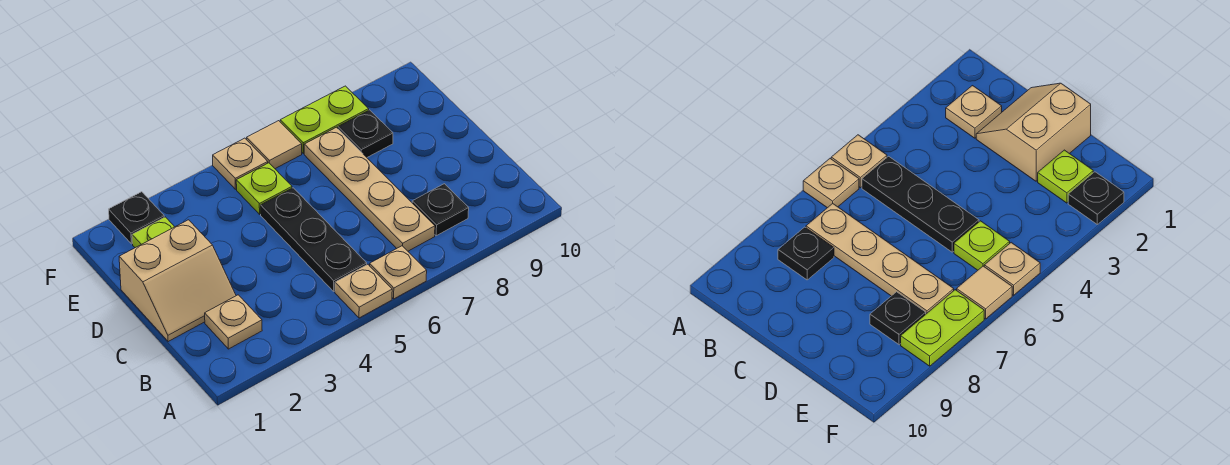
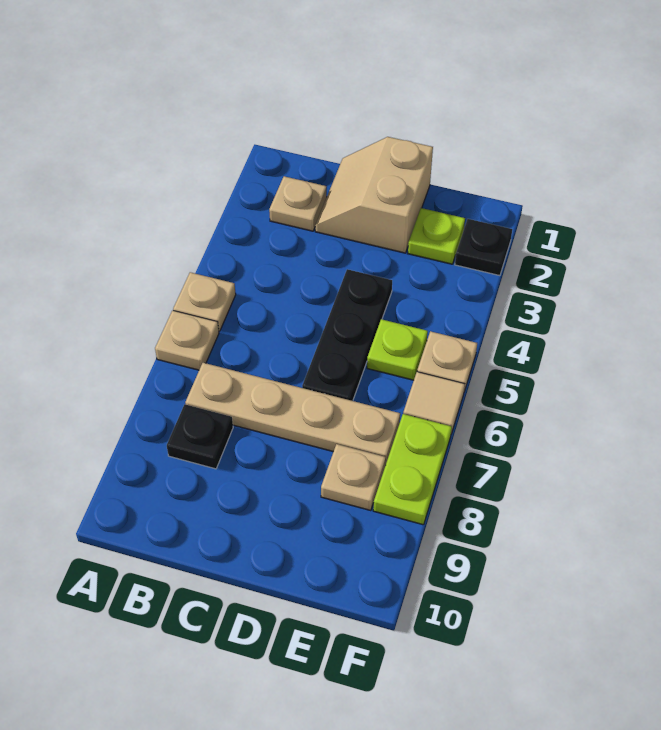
black 1x3 plate [261,188,367,291] -> black 1x3 plate turned to [302,269,392,401]
black 1x1 plate [338,110,393,157] -> tan 1x1 plate [321,444,386,511]

